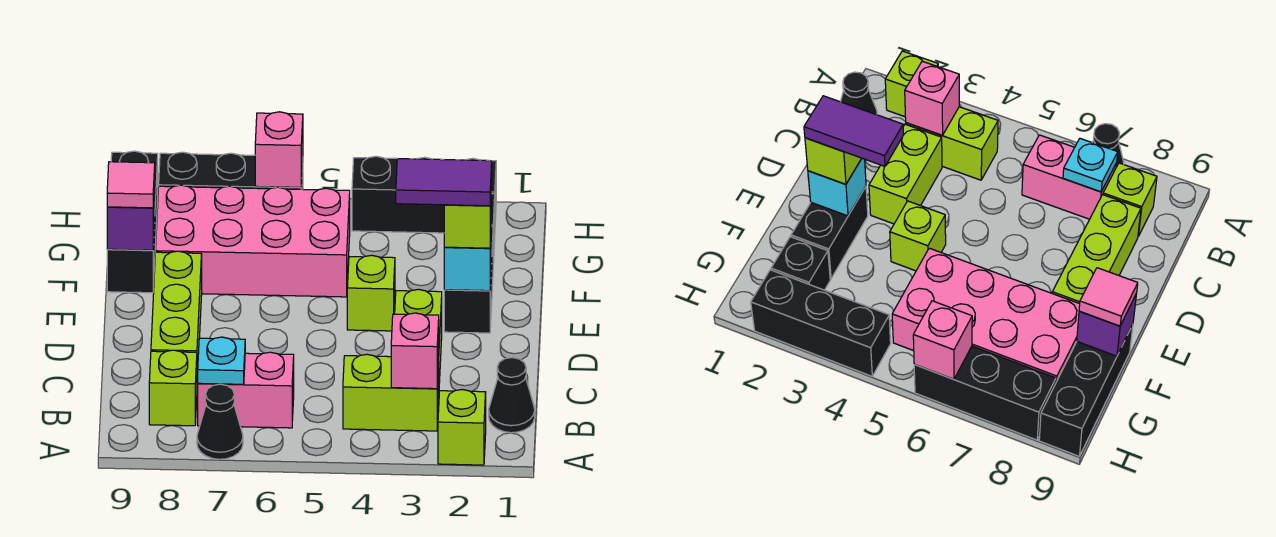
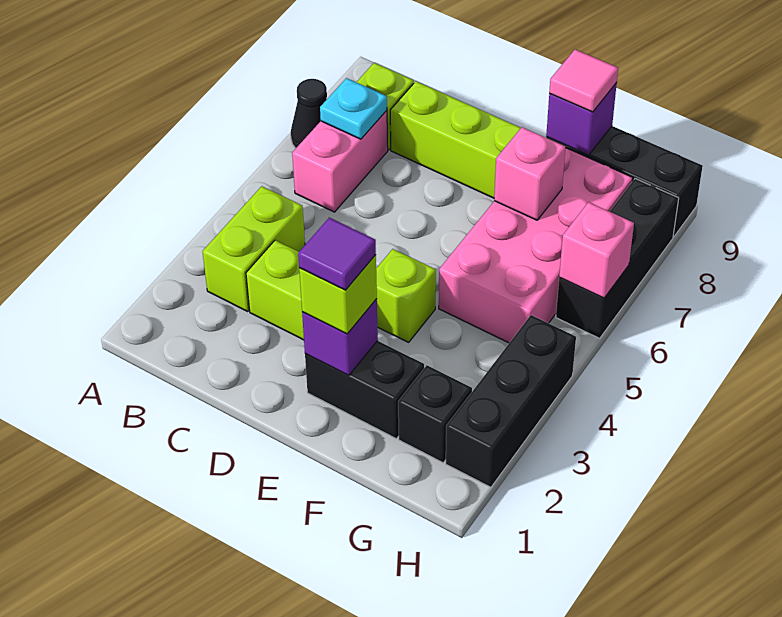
lime 1x1 brick [438,390,486,465] -> none
black 1x1 cone [489,358,535,433] -> none
pink 1x1 brick [391,313,439,389] -> pink 1x1 brick moved to [494,127,565,220]
cyan 1x1 brick [444,222,492,291] -> purple 1x1 brick [302,299,378,375]
purple 1x2 tile [396,159,492,206] -> purple 1x1 tile [298,218,376,290]

